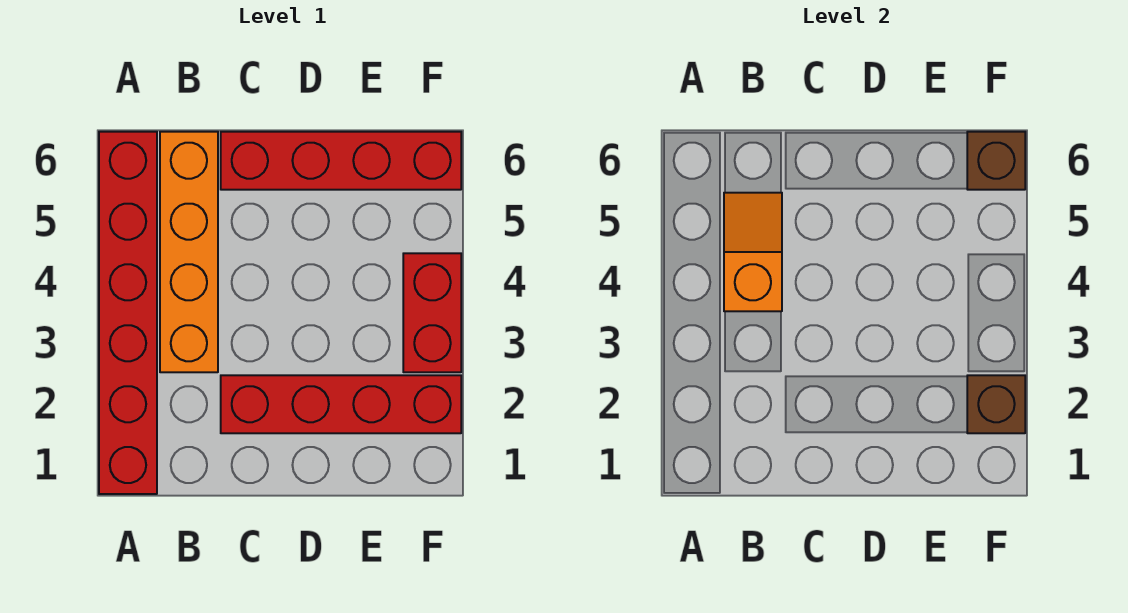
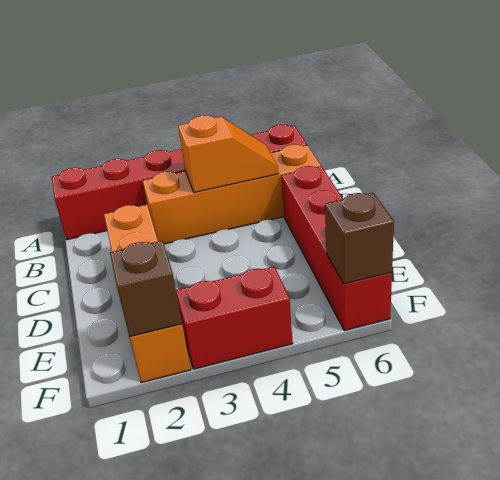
red 1x4 brick [221,375,461,433] -> orange 1x4 brick [104,205,191,383]

